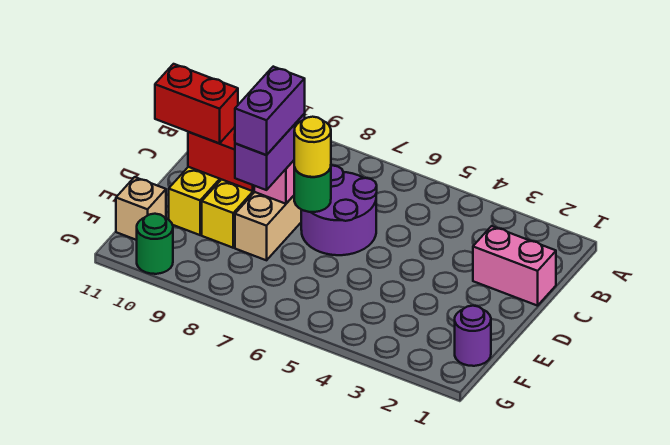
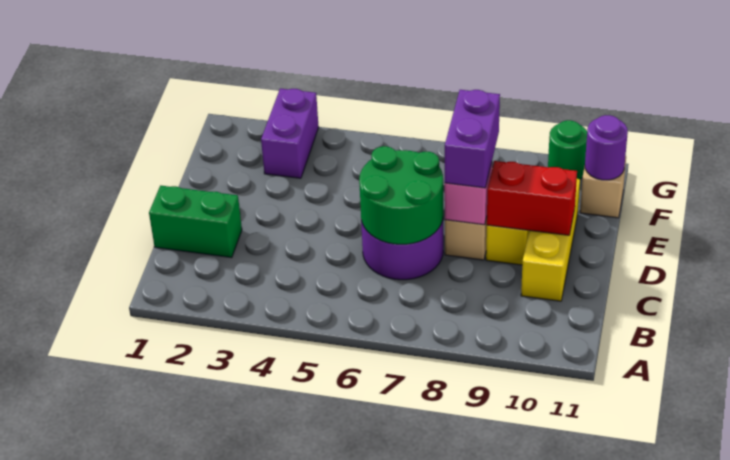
pink 1x2 brick [473,226,556,306] -> green 1x2 brick [149,186,242,258]
green 1x1 round brick [294,167,331,212] -> green 2x2 round brick [359,146,443,244]
yellow 1x1 round brick [294,117,331,177] -> none
purple 1x2 brick [235,67,305,155] -> purple 1x2 brick moved to [261,88,319,178]
red 1x2 brick [155,64,238,143] -> none
purple 1x1 round brick [455,306,491,366] -> purple 1x1 round brick moved to [585,115,628,180]

